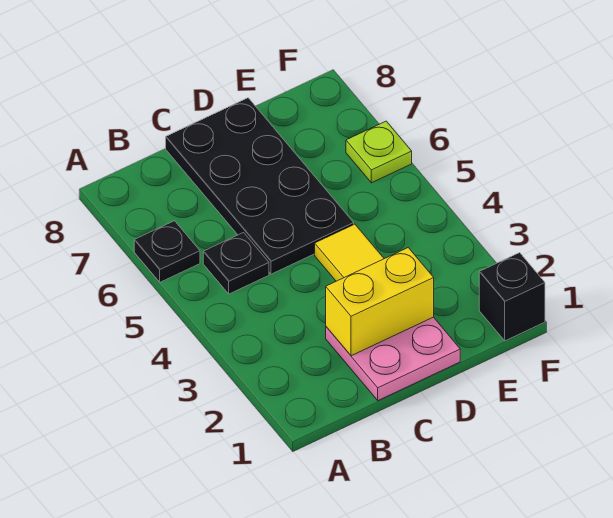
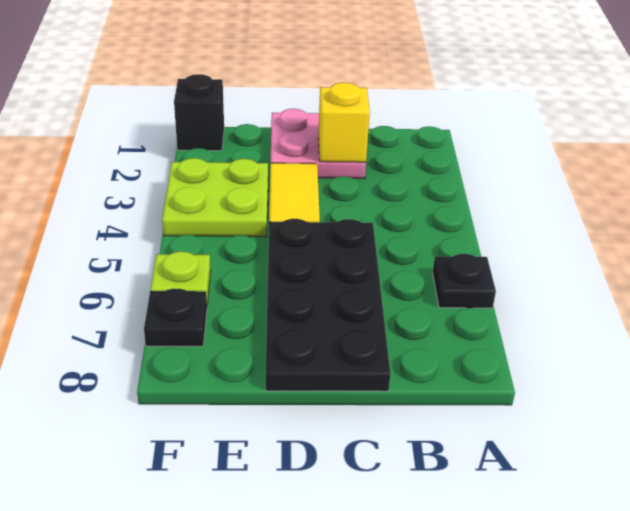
black 1x1 plate [203,233,269,294] -> black 1x1 plate moved to [144,288,207,346]
yellow 1x2 brick [326,248,434,356] -> yellow 1x1 brick [318,82,370,162]
none -> lime 2x2 plate [162,158,268,237]

